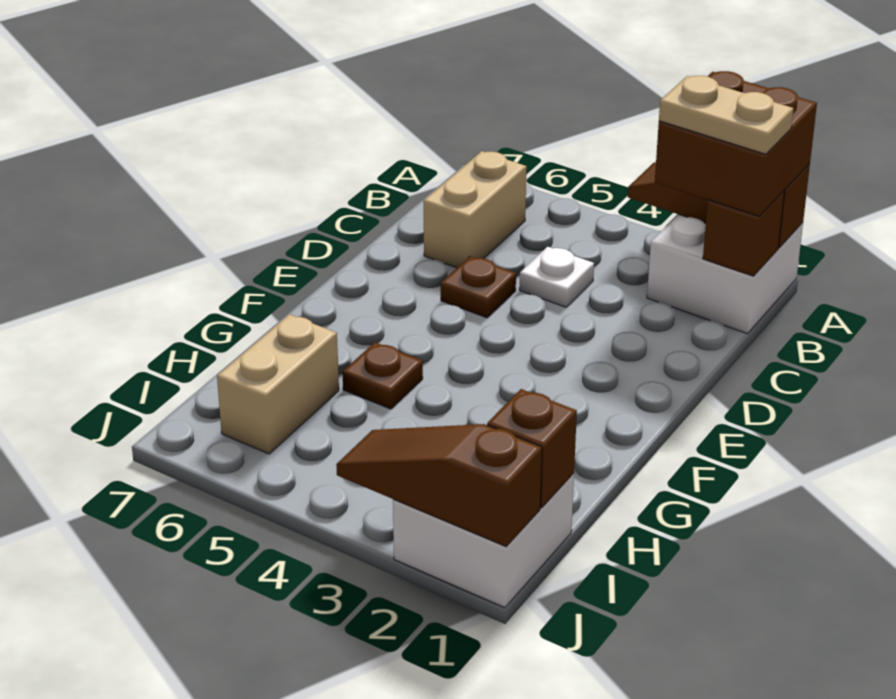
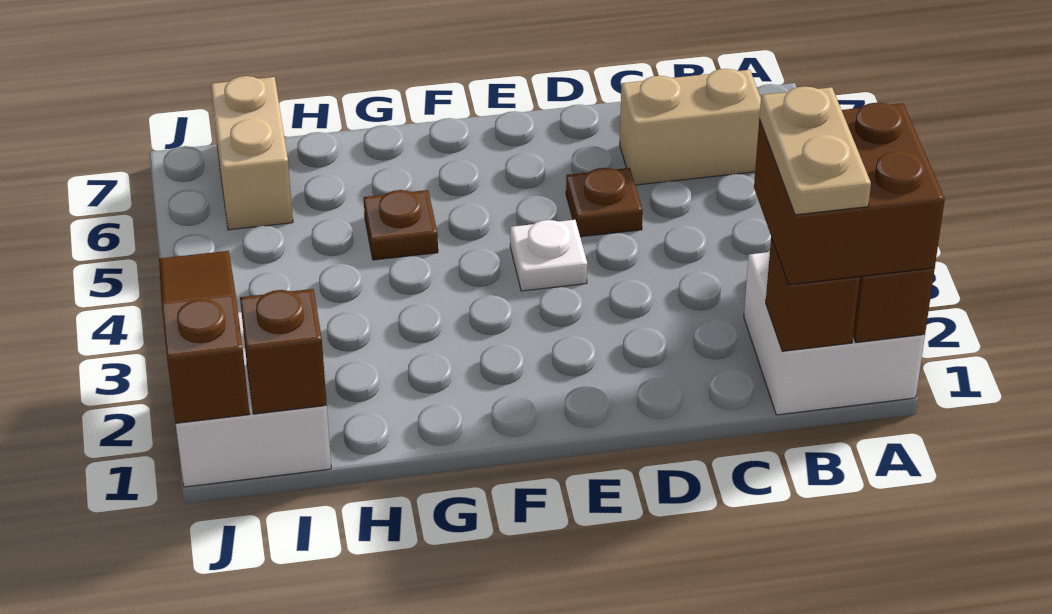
white 1x1 plate [519,247,594,307] -> white 1x1 plate moved to [510,220,587,291]
tan 1x2 brick [217,314,339,454] -> tan 1x2 brick turned to [211,76,293,230]

